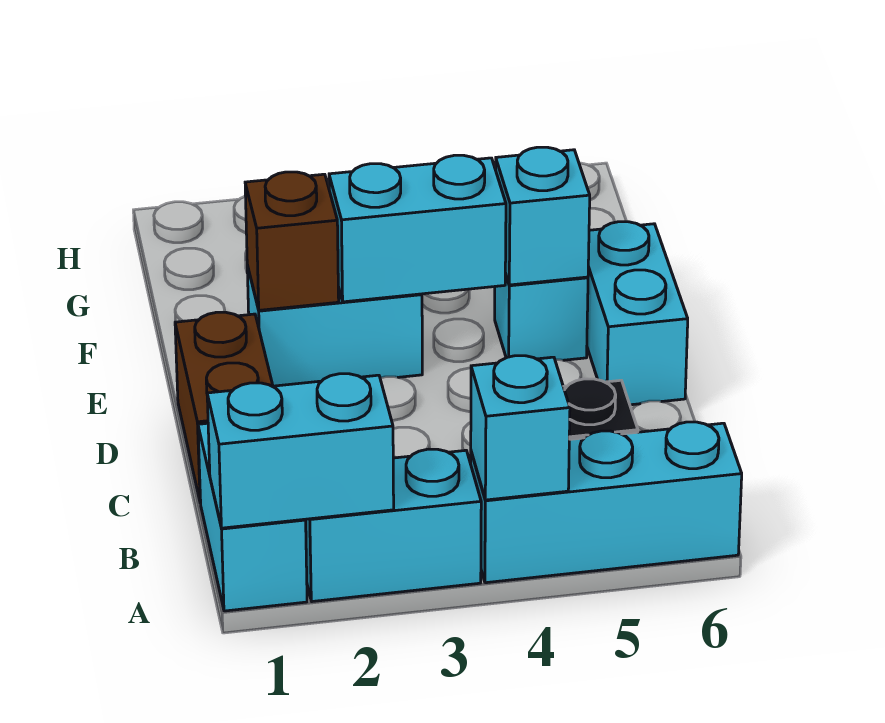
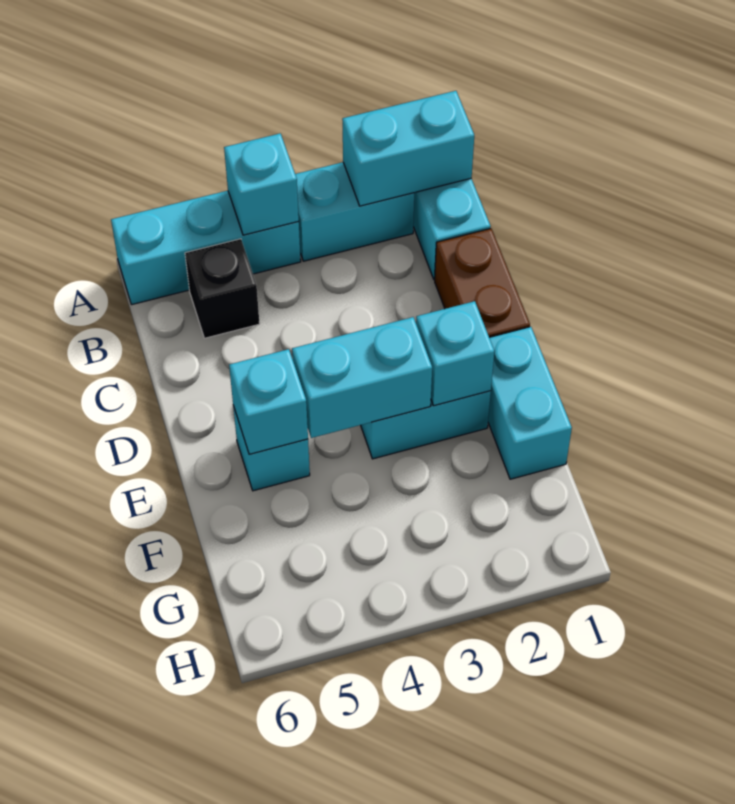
cyan 1x2 brick [587,222,688,405] -> cyan 1x2 brick moved to [488,327,572,479]
brown 1x1 brick [245,172,339,310] -> cyan 1x1 brick [416,301,494,406]

